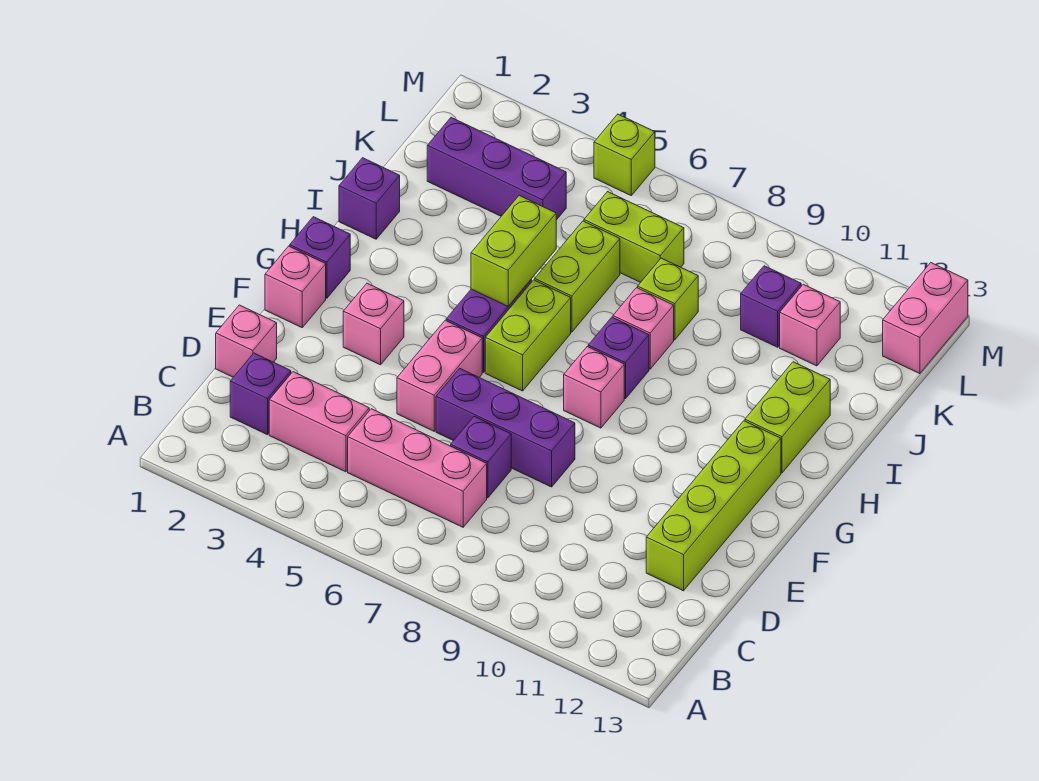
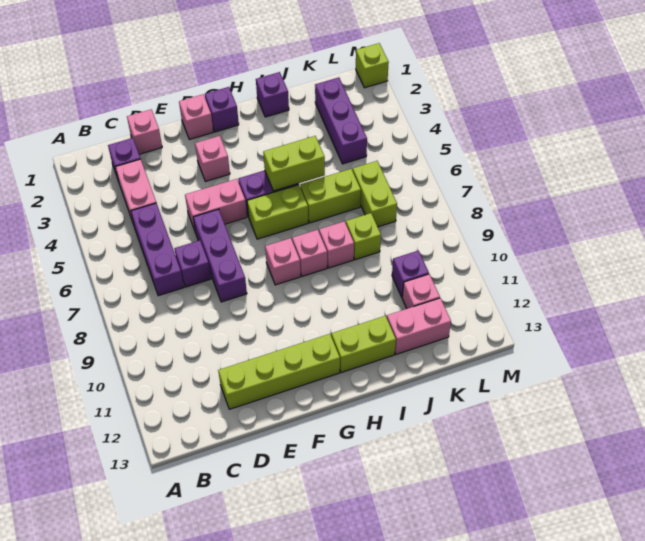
pink 1x3 brick [348,409,487,527] -> purple 1x3 brick [131,203,184,296]
purple 1x1 brick [588,317,649,399] -> pink 1x1 brick [292,230,327,276]
pink 1x2 brick [883,263,968,374] -> pink 1x2 brick moved to [387,298,451,354]
lime 1x1 brick [594,114,655,195] -> lime 1x1 brick moved to [356,43,389,88]

